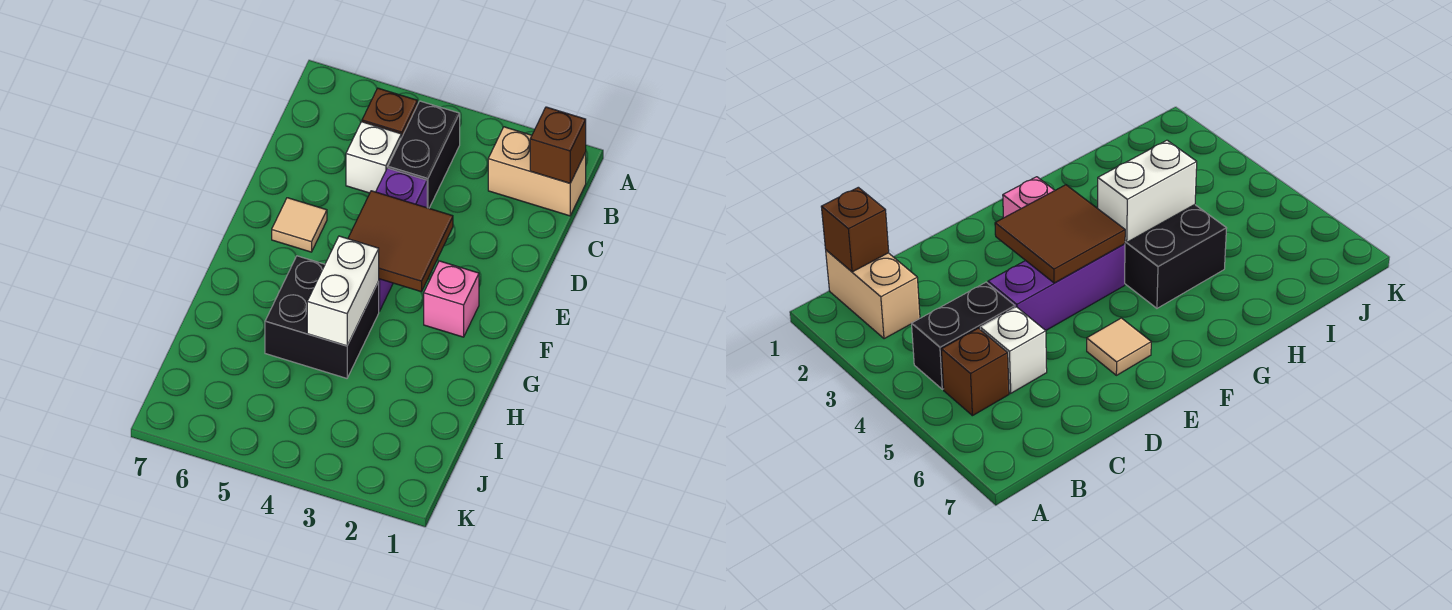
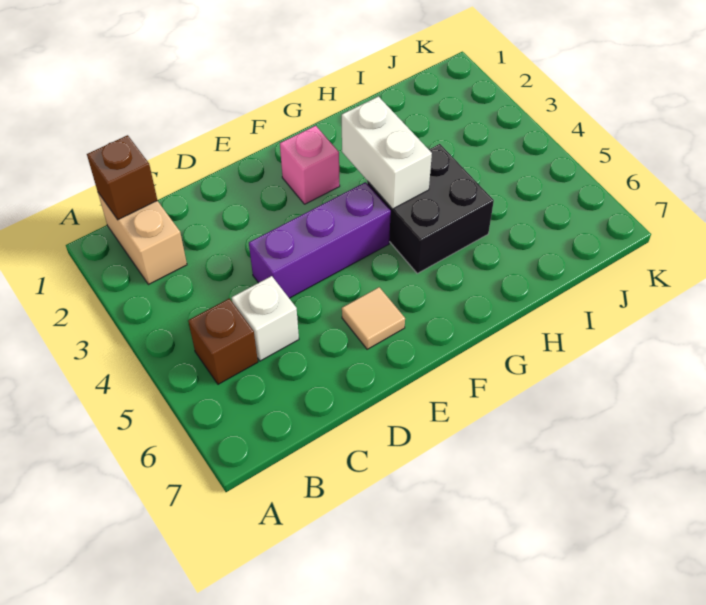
black 1x2 brick [388,101,460,208] -> none
brown 2x2 tile [348,191,453,292] -> none
white 1x2 brick [307,236,379,346] -> white 1x2 brick turned to [342,96,432,209]

